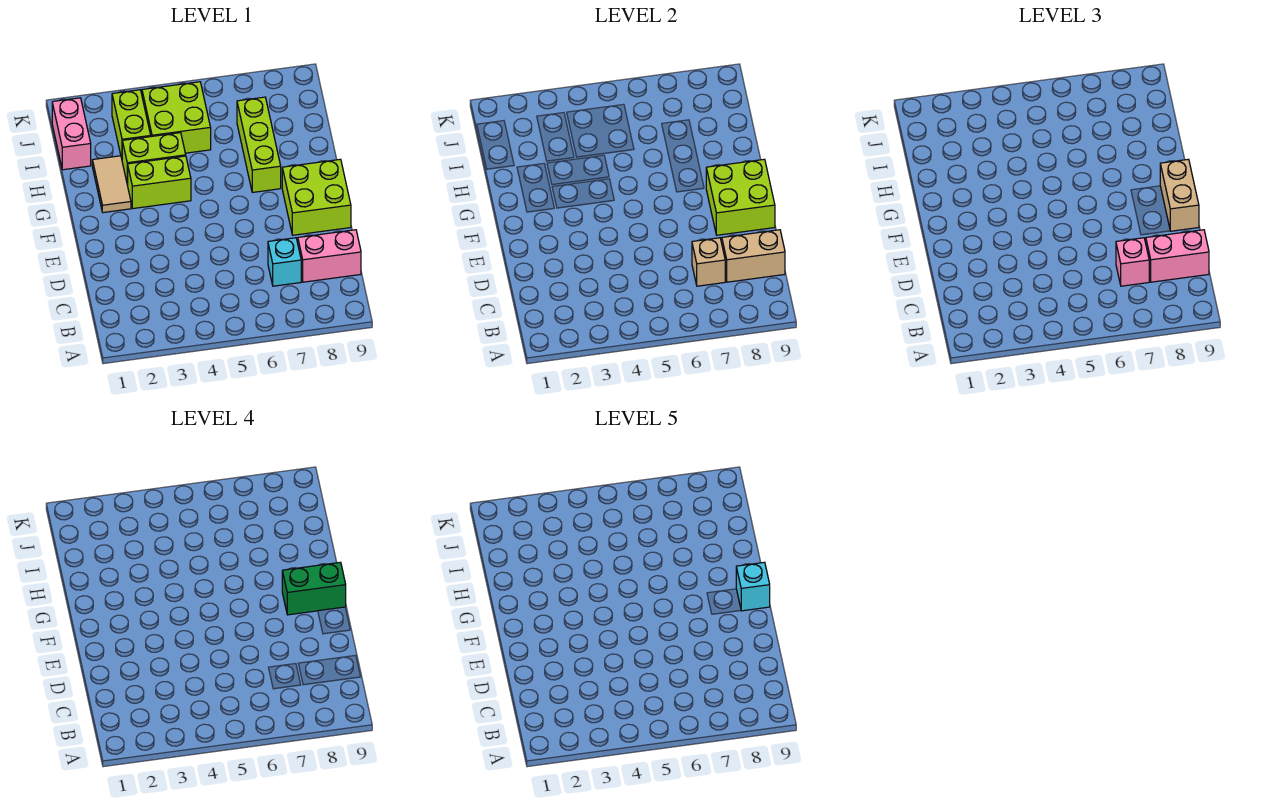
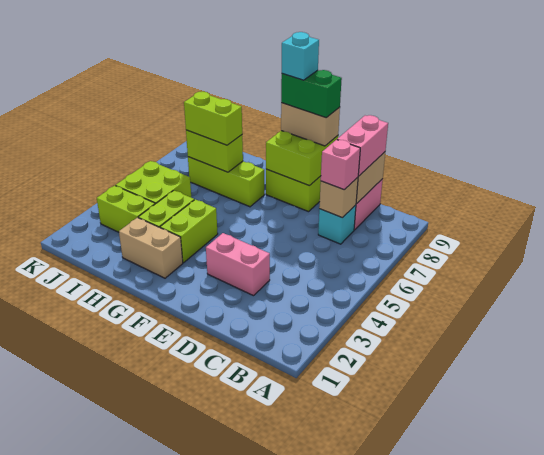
green 1x2 brick [282,562,346,615] -> green 1x2 brick turned to [281,70,342,118]
tan 1x2 tile [92,156,131,213] -> tan 1x2 brick [119,218,183,278]
none -> lime 1x2 brick [186,130,243,172]
none -> lime 1x2 brick [184,91,242,145]
pink 1x2 brick [52,98,91,170] -> pink 1x2 brick moved to [206,233,270,296]

